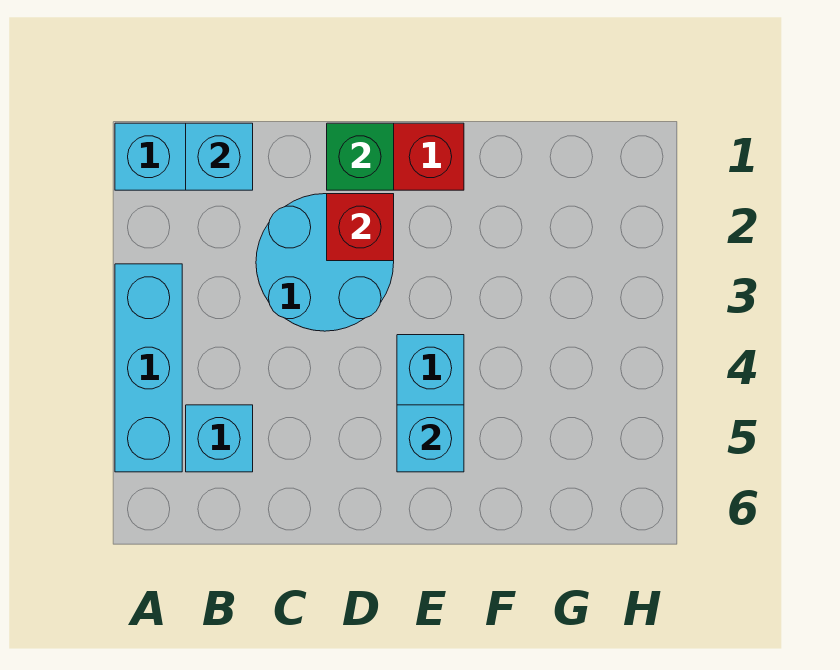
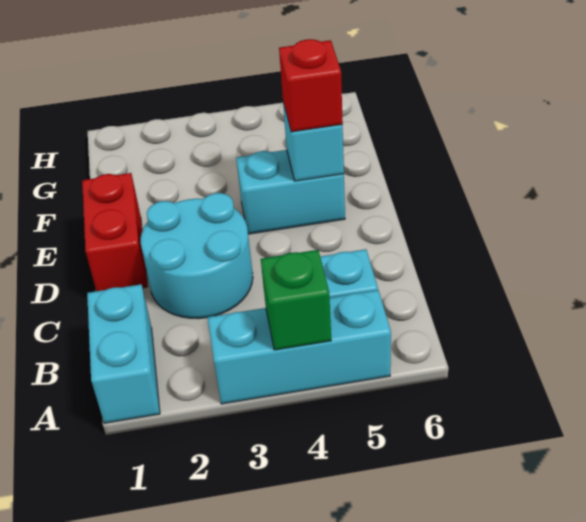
cyan 1x1 brick [186,123,253,190] -> none
green 1x1 brick [327,123,394,190] -> green 1x1 brick moved to [261,250,331,350]
red 1x1 brick [327,194,394,261] -> red 1x1 brick moved to [279,39,343,132]

